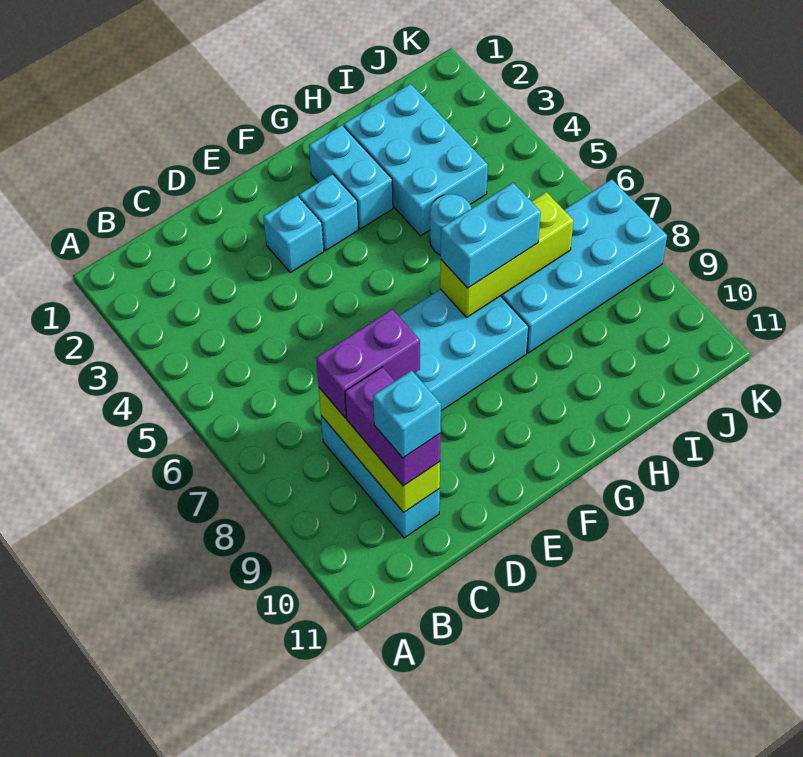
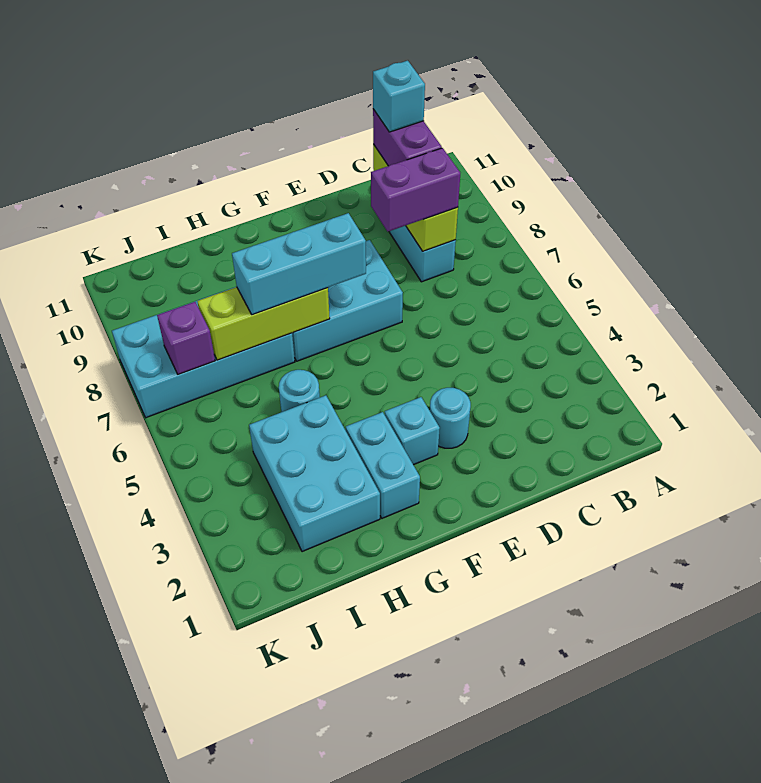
cyan 1x1 brick [263,196,324,272] -> cyan 1x1 round brick [430,388,471,448]
cyan 1x2 brick [441,183,541,288] -> cyan 1x3 brick [232,213,366,315]
none -> purple 1x1 brick [157,302,215,374]

